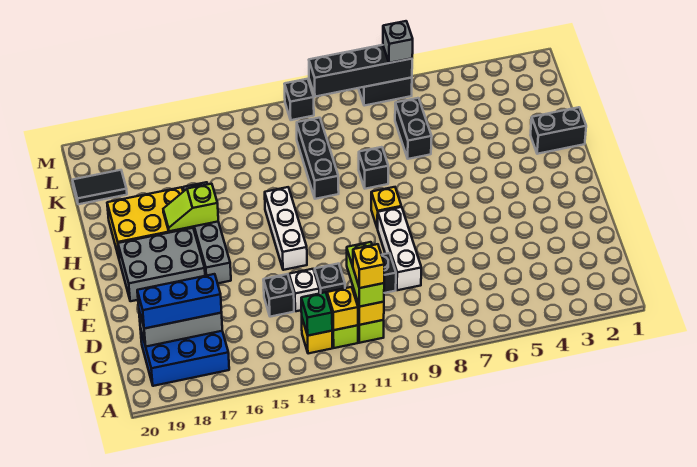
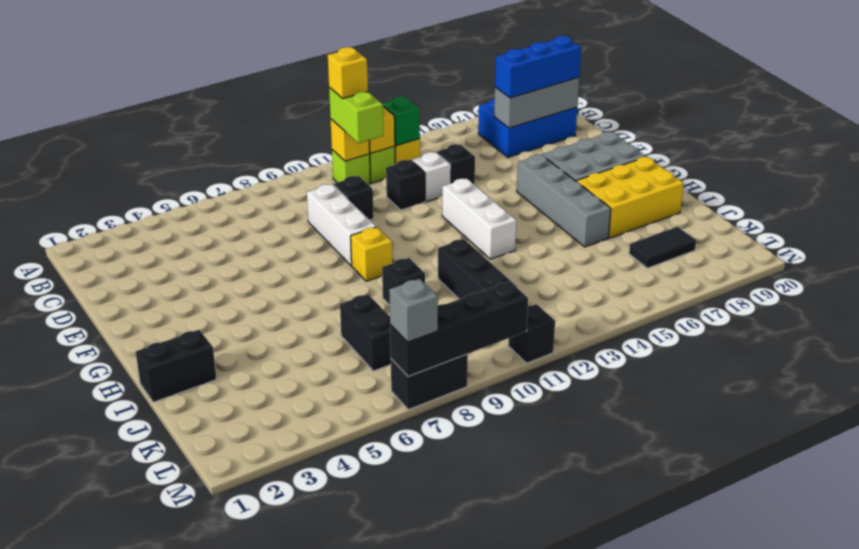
lime 1x2 slope [163,184,218,231] -> none
black 1x2 tile [73,170,127,204] -> black 1x2 tile moved to [629,227,696,268]

